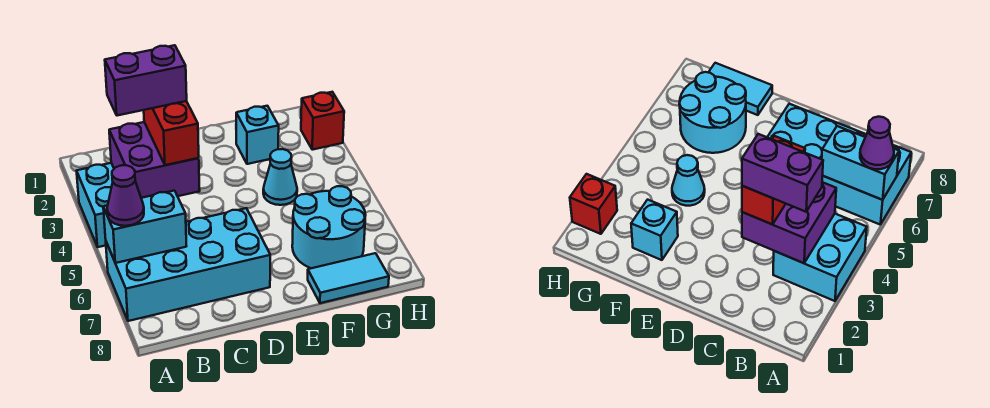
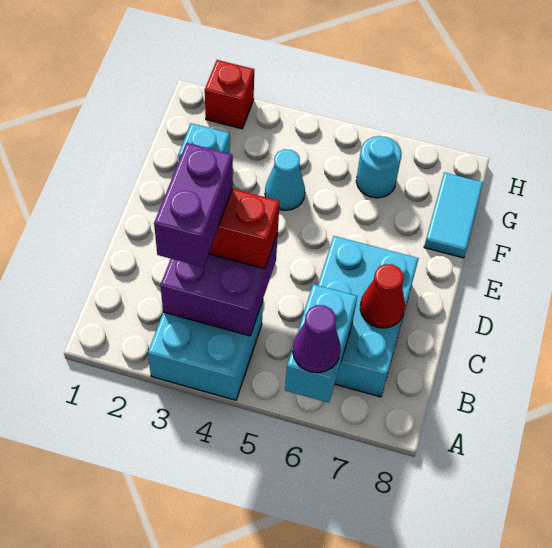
cyan 2x4 brick [106,208,270,321] -> cyan 2x3 brick [318,236,419,397]
none -> red 1x1 cone [360,264,405,328]
cyan 2x2 round brick [292,186,366,268] -> cyan 1x1 round brick [356,136,402,198]

